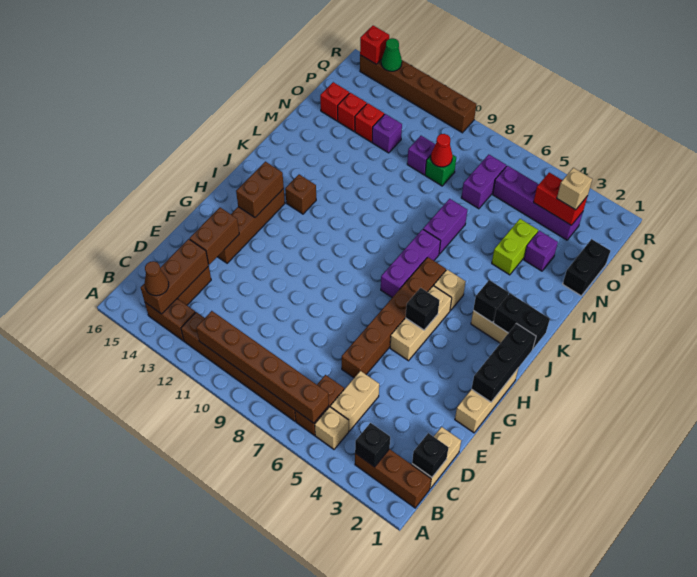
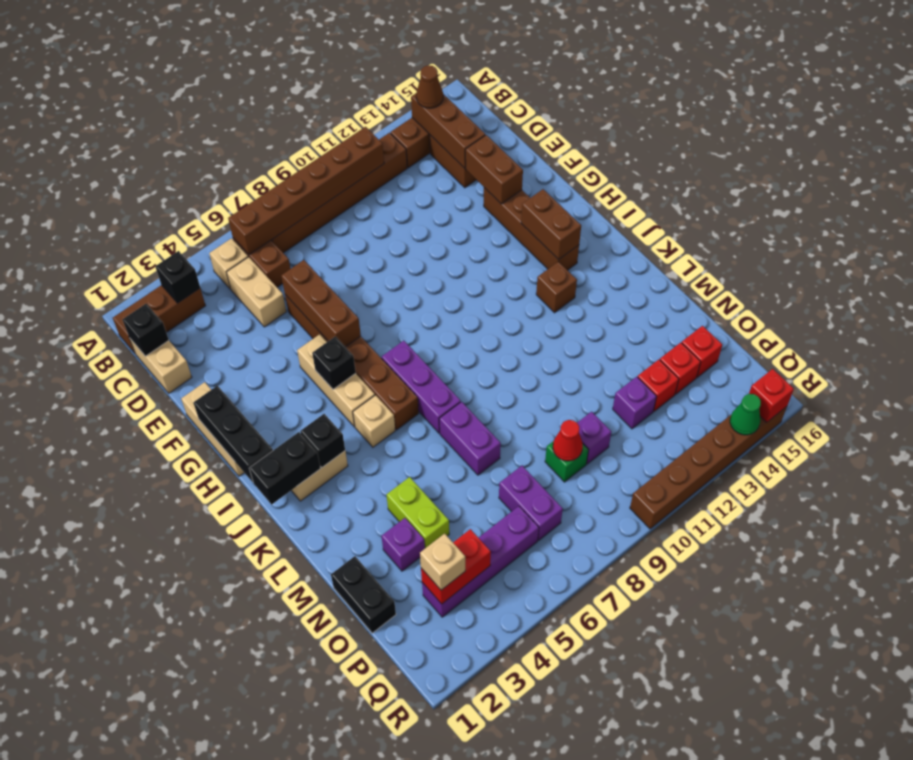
none -> brown 1x3 brick [281,260,361,347]

